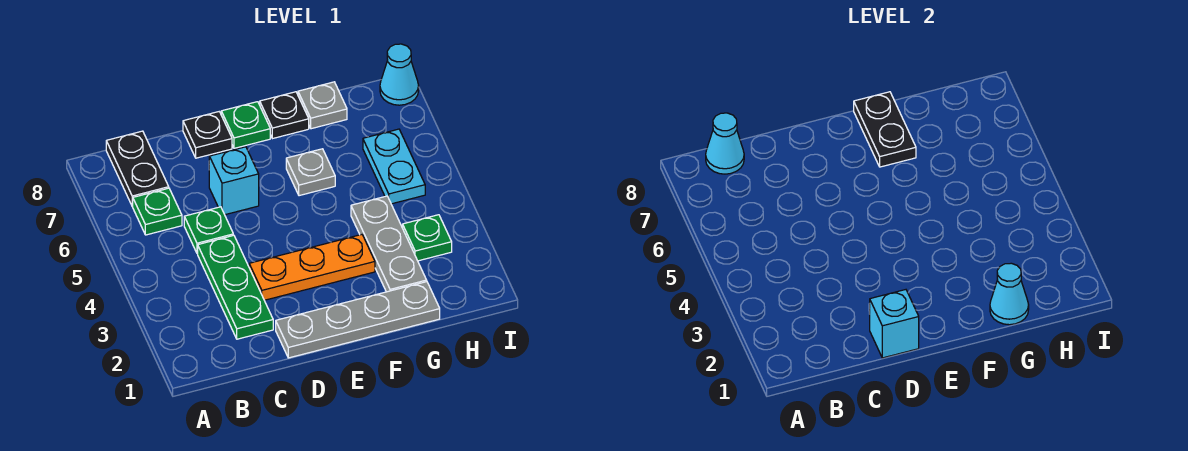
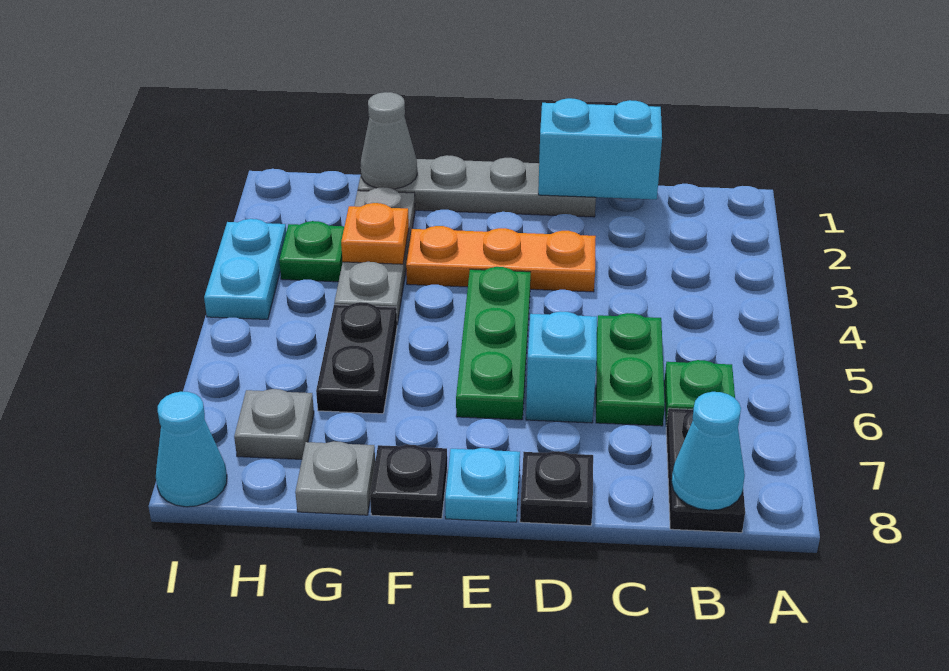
green 1x3 plate [198,235,273,339] -> green 1x3 plate moved to [456,267,531,420]
green 1x1 plate [184,207,233,254] -> green 1x2 plate [596,313,665,426]
cyan 1x1 brick [870,290,919,358] -> cyan 1x2 brick [538,98,662,199]
green 1x1 plate [221,102,270,148] -> cyan 1x1 plate [445,448,520,522]
grey 1x1 plate [286,149,335,196] -> grey 1x1 plate moved to [234,389,314,459]
black 1x2 plate [854,92,916,167] -> black 1x2 plate moved to [316,302,397,414]
cyan 1x1 cone [990,263,1029,325] -> grey 1x1 cone [361,92,417,189]
none -> orange 1x1 plate [341,203,409,264]
cyan 1x2 plate [363,129,425,204] -> cyan 1x2 plate moved to [204,219,286,319]

